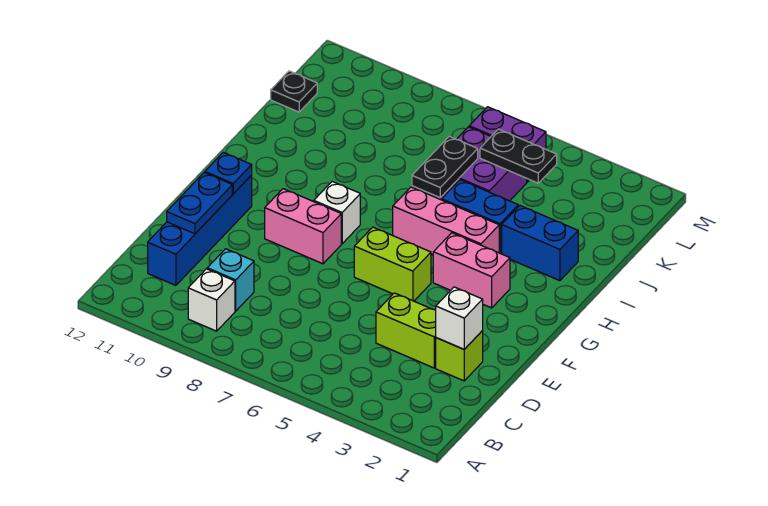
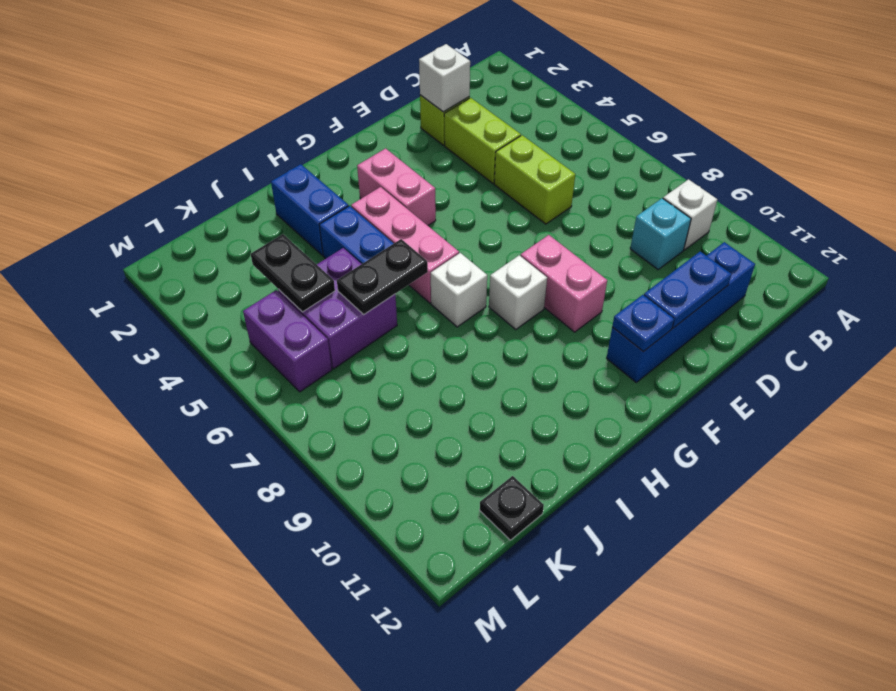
lime 1x2 brick [354,227,431,301] -> lime 1x2 brick moved to [494,135,575,224]
none -> white 1x1 brick [431,253,487,327]

